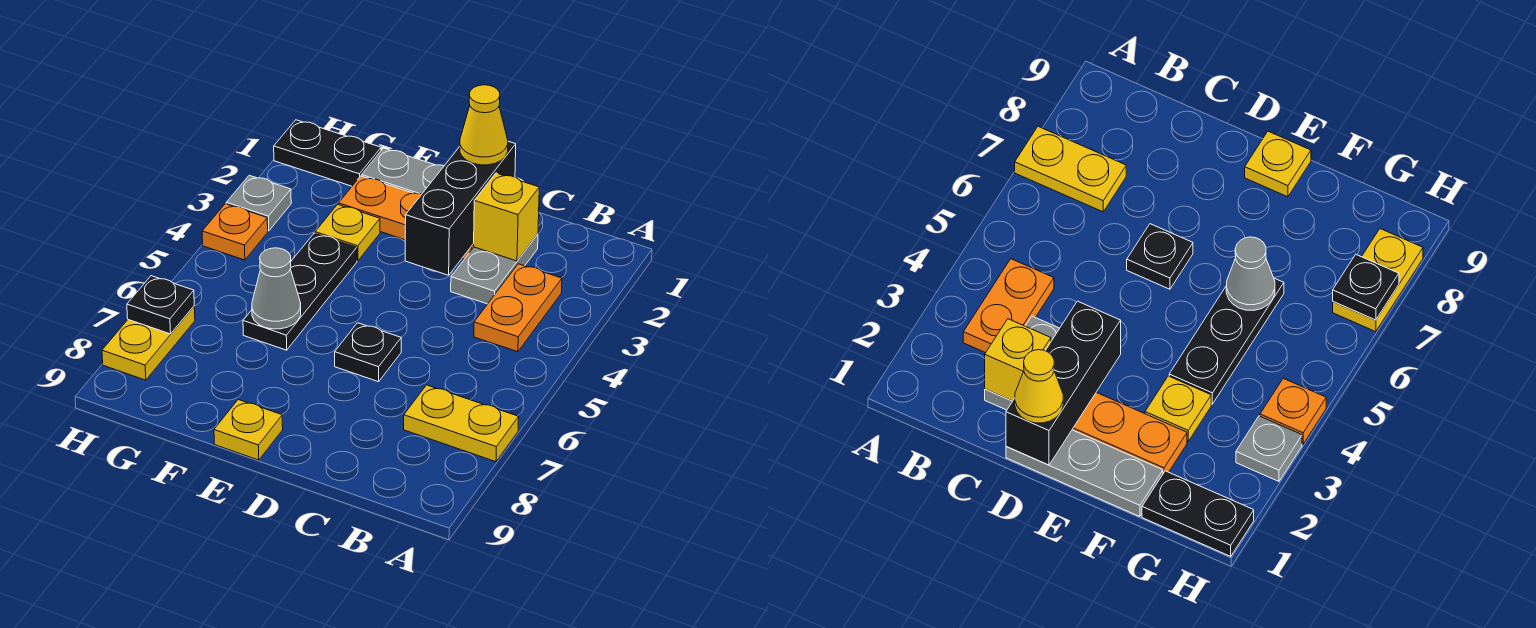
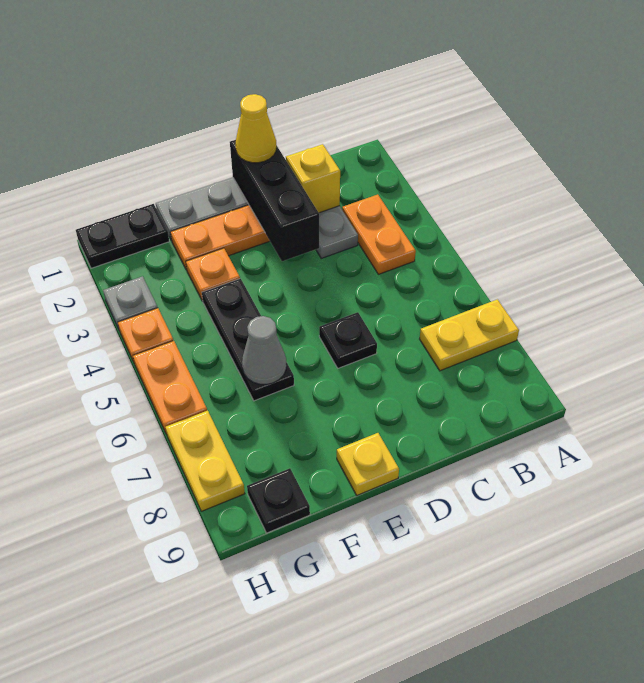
yellow 1x1 plate [315,204,380,261] -> orange 1x1 plate [186,248,240,301]
none -> orange 1x2 plate [133,341,207,434]
black 1x1 plate [127,276,194,334] -> black 1x1 plate moved to [247,468,310,533]

